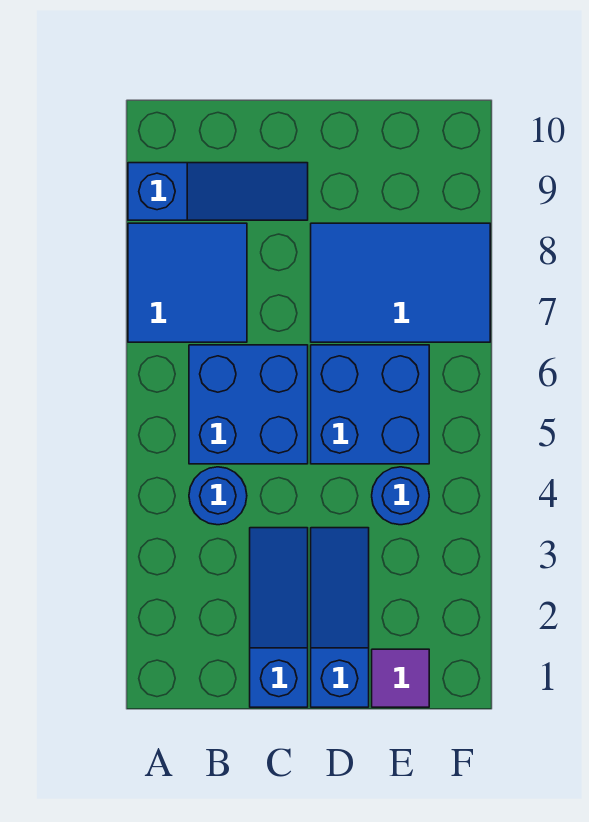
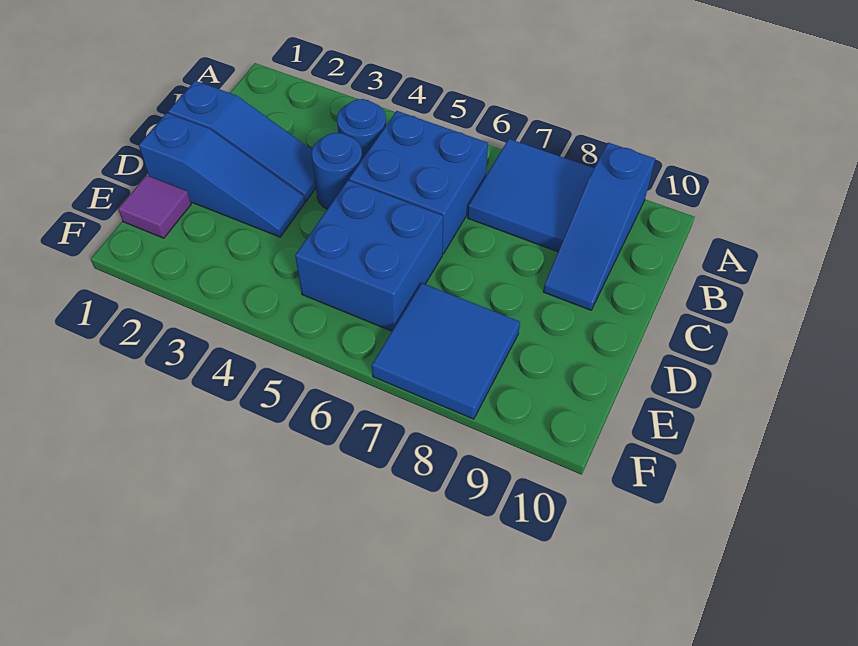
blue 2x3 tile [311,223,490,342] -> blue 2x2 tile [372,283,520,419]
blue 1x1 round brick [372,467,429,525] -> blue 1x1 round brick moved to [312,133,362,209]

